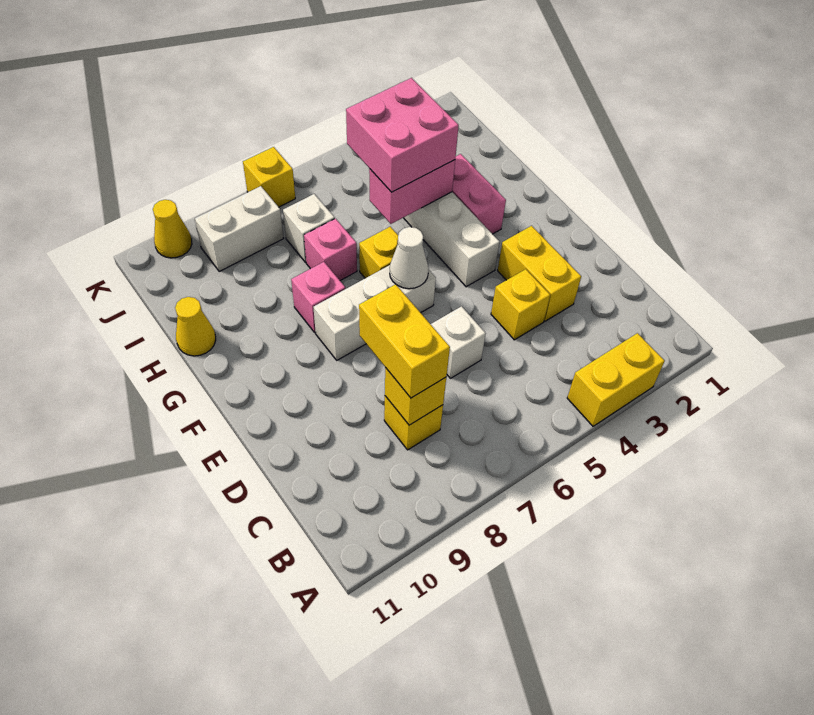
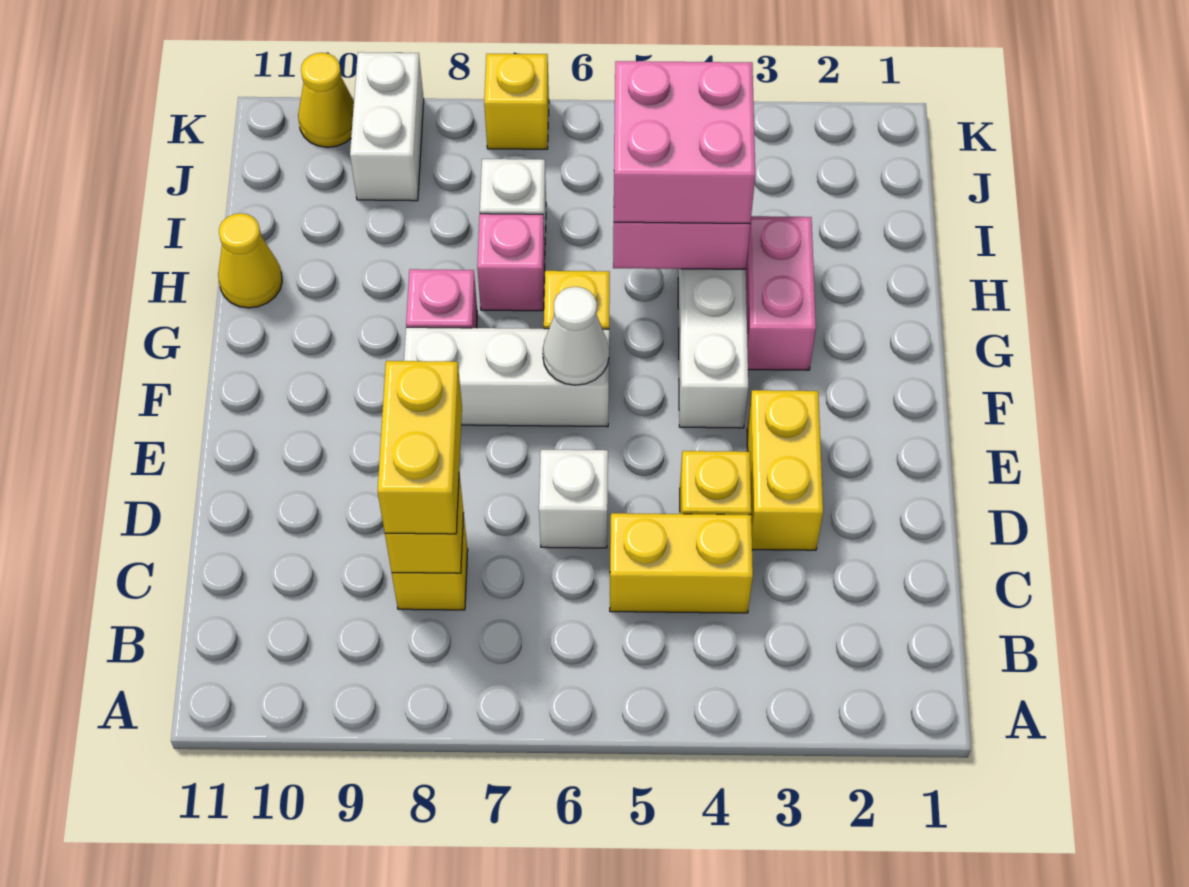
yellow 1x2 brick [567,333,665,426] -> yellow 1x2 brick moved to [610,513,753,613]
white 1x2 brick [195,186,284,271] -> white 1x2 brick turned to [350,52,424,201]

